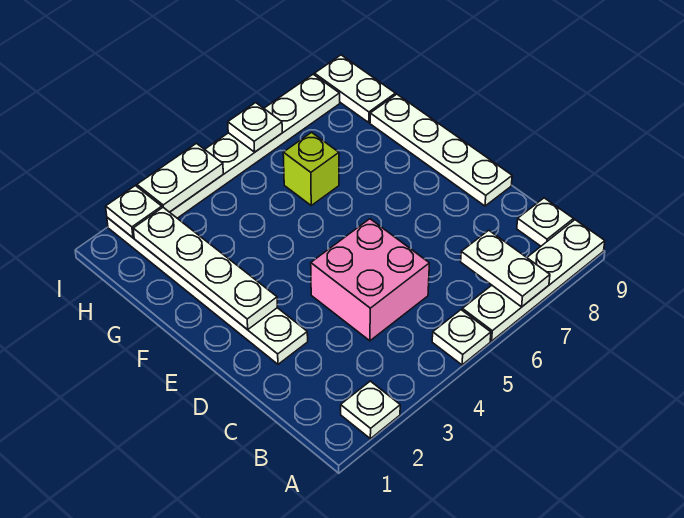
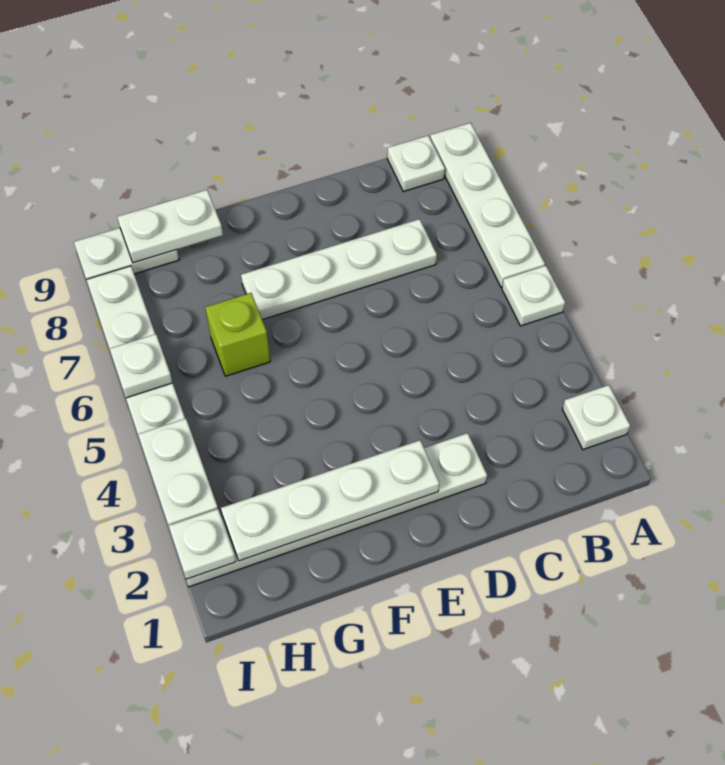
white 1x2 plate [461,230,550,307] -> white 1x2 plate moved to [117,190,223,263]
pink 2x2 brick [311,219,429,341] -> none
white 1x4 plate [370,94,512,206] -> white 1x4 plate moved to [241,219,437,320]

